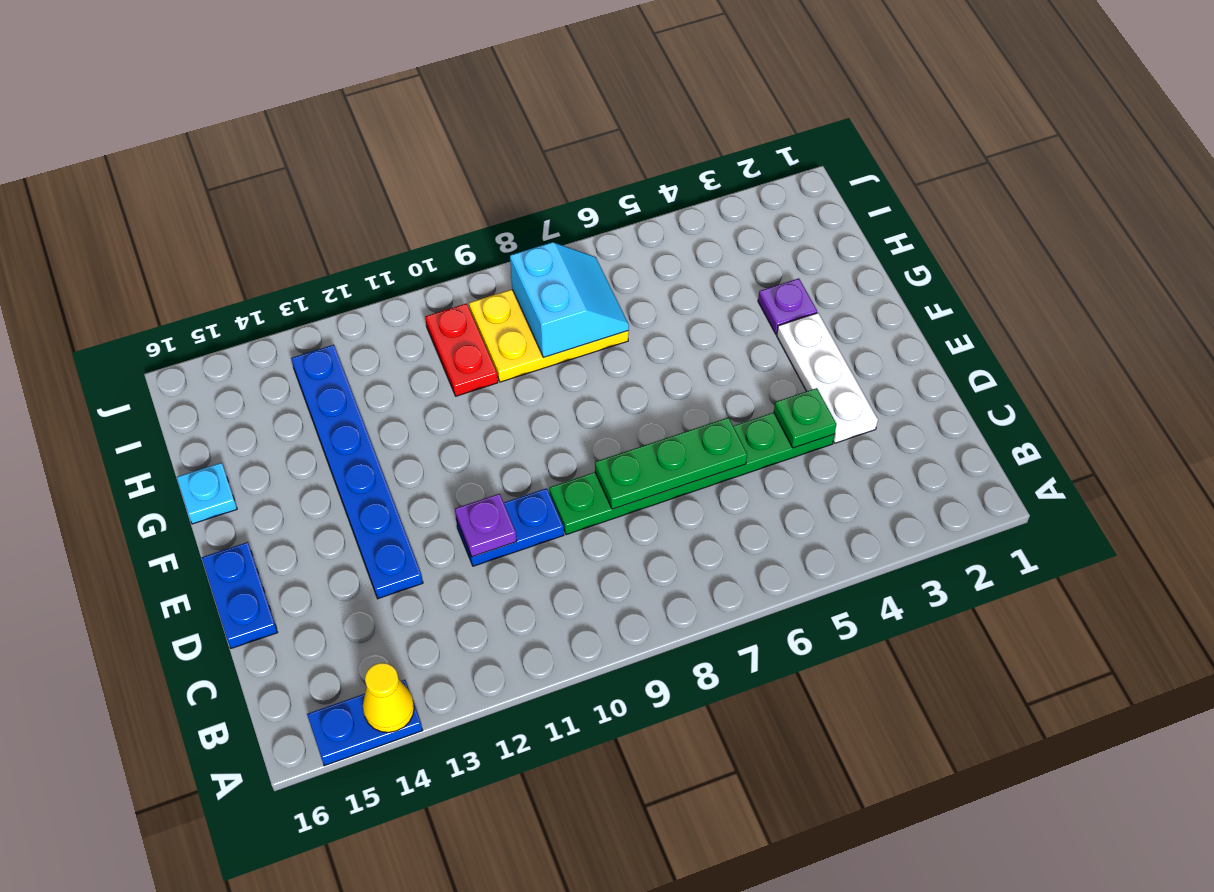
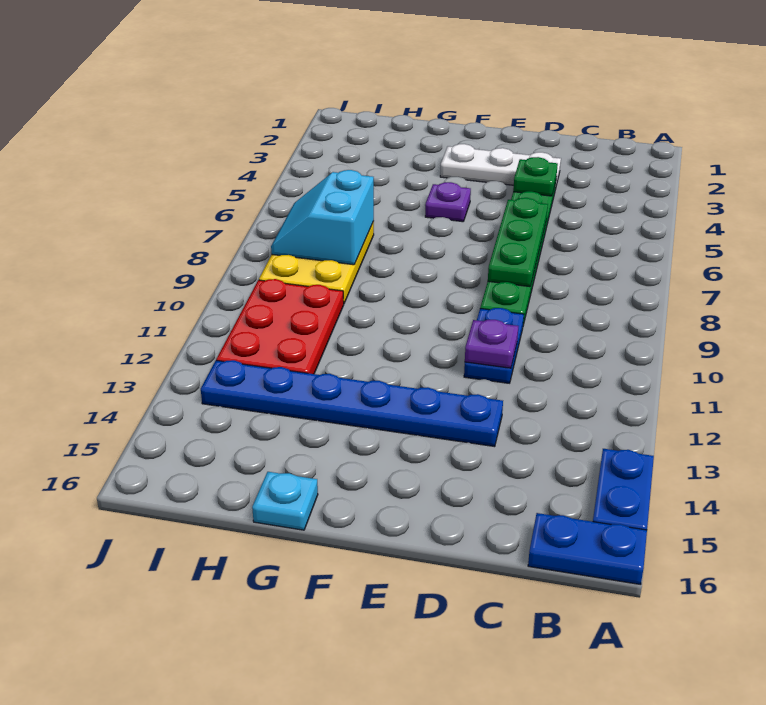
yellow 1x1 cone [363,663,414,732] -> none
blue 1x2 plate [202,542,278,648] -> blue 1x2 plate moved to [528,513,647,585]
purple 1x1 plate [758,278,817,334] -> purple 1x1 plate moved to [425,182,471,222]
cyan 2x2 slope [510,242,629,357] -> cyan 2x2 slope turned to [271,170,374,265]
red 1x2 plate [425,304,498,396] -> red 2x3 plate [216,279,344,374]

